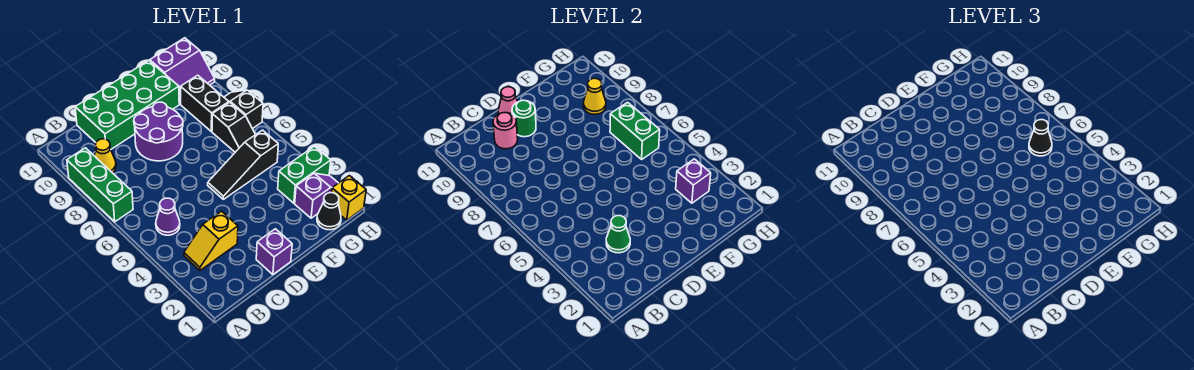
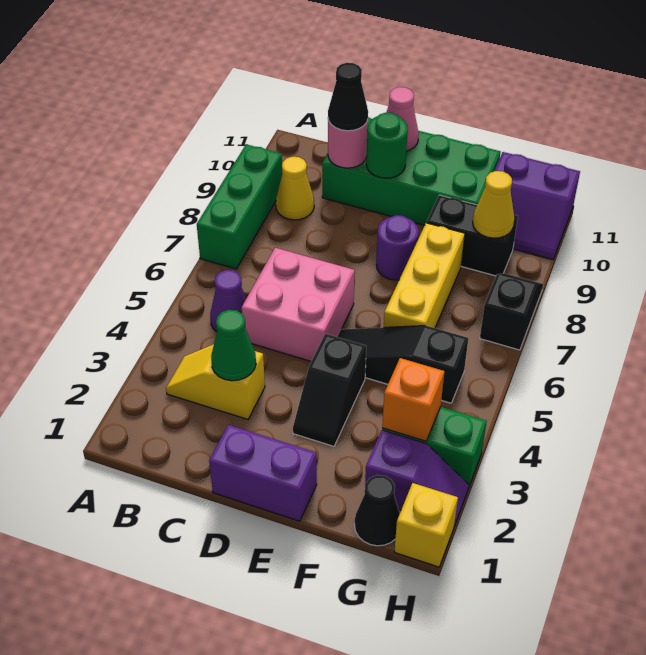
none -> pink 2x2 brick [242,248,355,361]
purple 1x1 brick [256,229,292,274] -> purple 1x2 brick [209,425,317,521]
purple 2x2 round brick [134,102,183,161] -> purple 1x1 round brick [376,215,419,280]
none -> yellow 1x3 brick [384,223,465,328]
purple 1x1 brick [676,159,711,203] -> orange 1x1 brick [382,358,445,441]
black 1x2 slope [212,102,256,152] -> black 1x2 slope moved to [293,334,366,446]
green 1x2 brick [610,102,660,159] -> none
black 1x1 cone [1029,120,1052,156] -> black 1x1 cone moved to [328,63,368,131]
black 1x2 brick [181,75,229,131] -> black 1x2 brick turned to [427,195,518,276]

